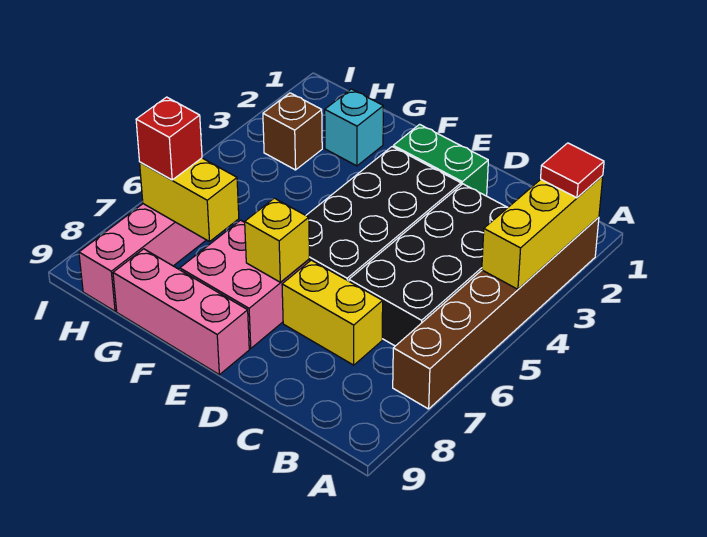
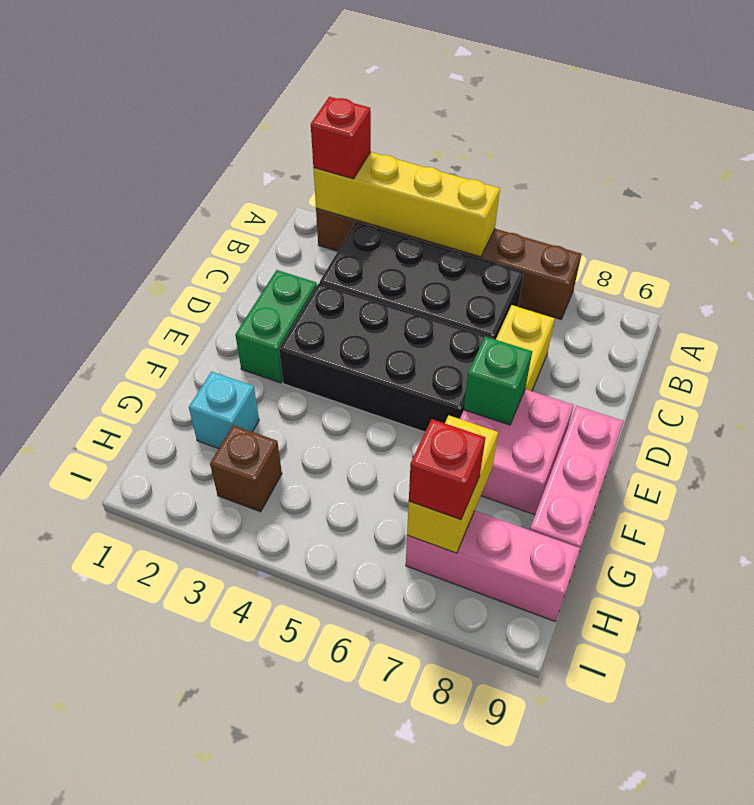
yellow 1x3 brick [482,176,603,289] -> yellow 1x4 brick [313,152,500,257]
red 1x1 tile [541,143,604,198] -> red 1x1 brick [311,97,371,179]
yellow 1x1 brick [245,198,309,282] -> green 1x1 brick [464,336,532,425]

